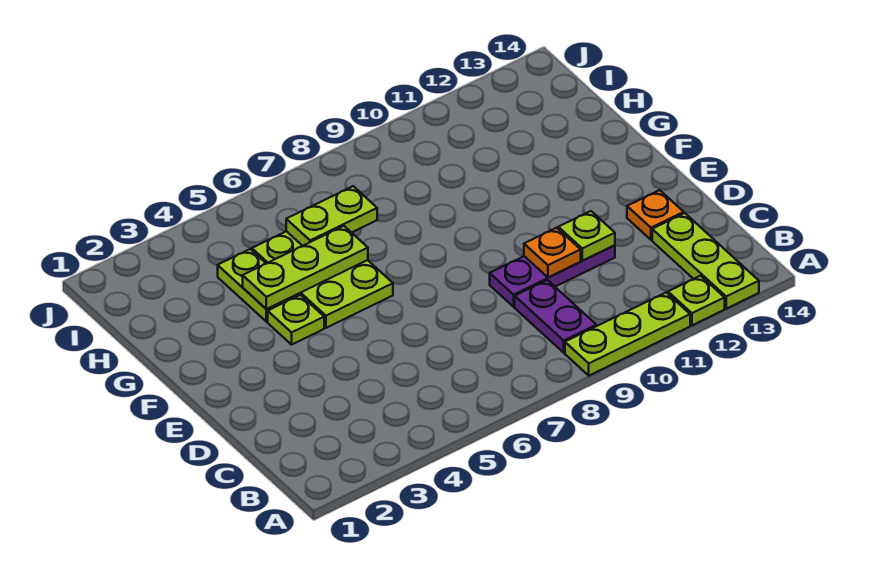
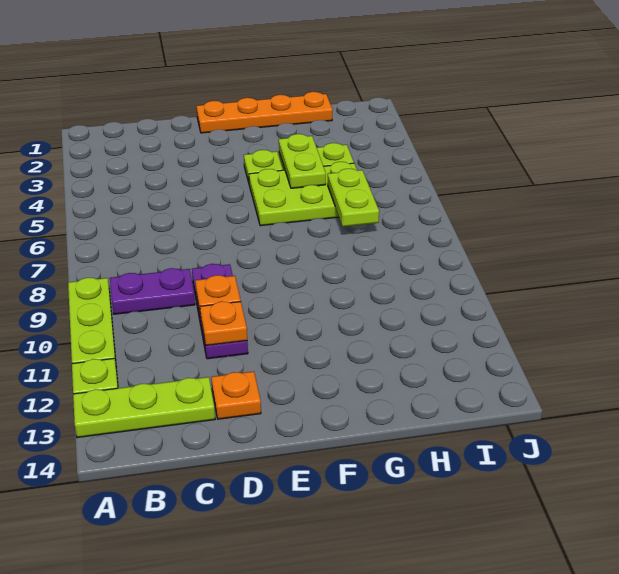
lime 1x1 plate [558,211,615,261] -> orange 1x1 plate [200,301,247,345]
none -> orange 1x4 plate [196,92,333,133]
lime 1x3 plate [243,226,368,309] -> lime 1x2 plate [279,134,326,188]

